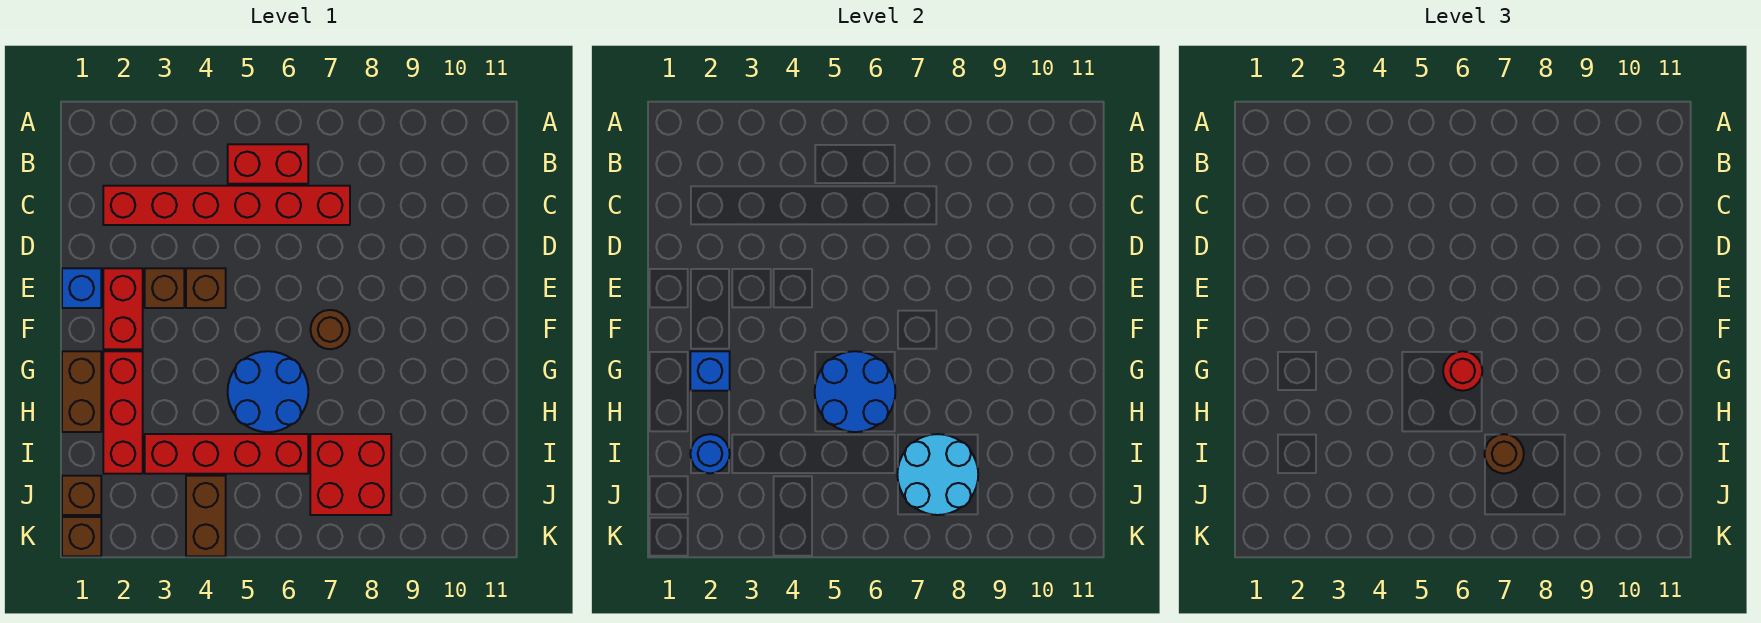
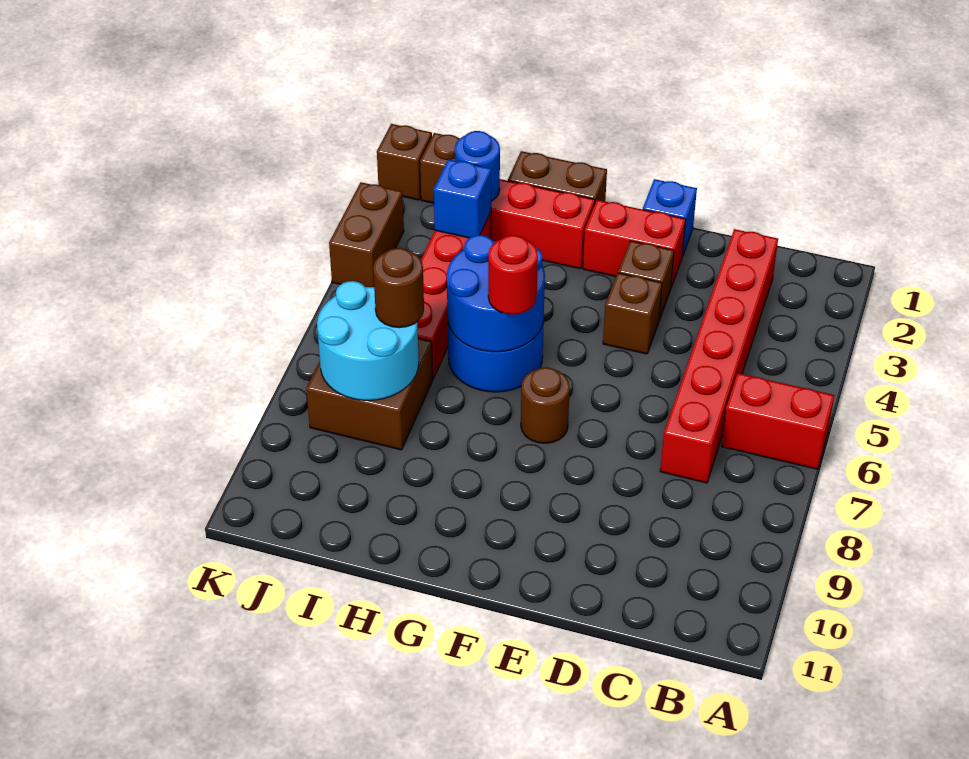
red 1x2 brick [228,144,308,184] -> red 1x2 brick turned to [722,373,834,469]
blue 1x1 brick [690,351,730,391] -> blue 1x1 brick moved to [434,159,491,238]
red 2x2 brick [310,434,391,515] -> brown 2x2 brick [306,338,433,450]
brown 1x2 brick [186,476,226,556] -> brown 1x2 brick turned to [329,182,404,287]

